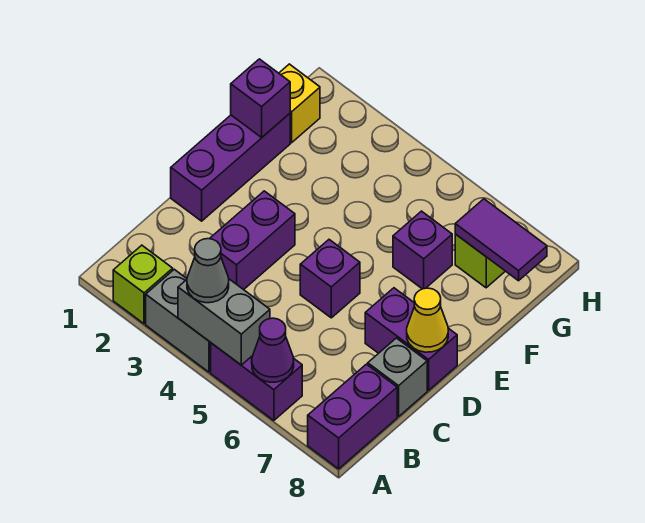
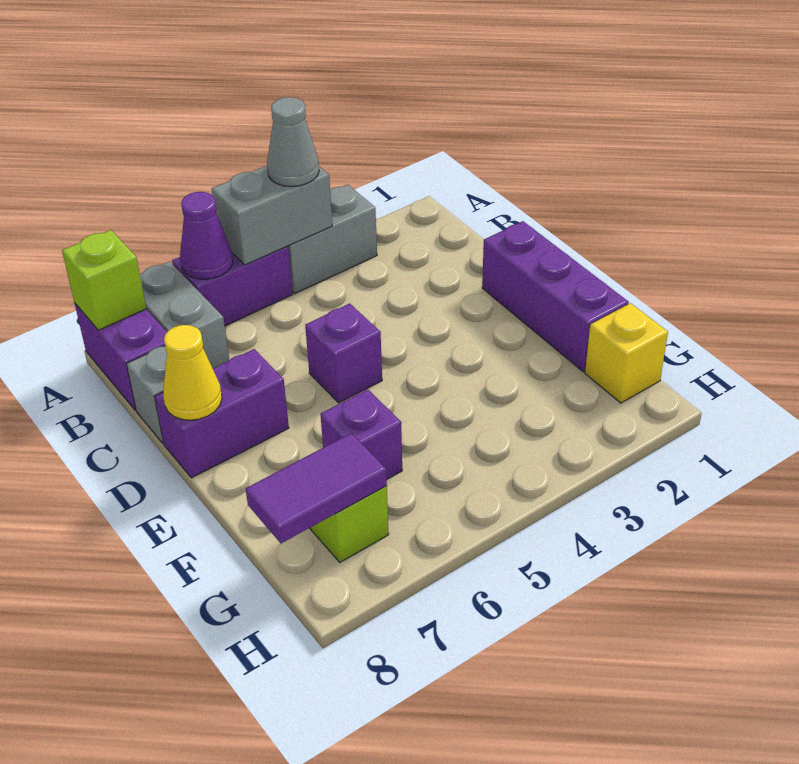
lime 1x1 brick [113,245,173,324] -> lime 1x1 brick moved to [62,230,146,330]
none -> grey 1x2 brick [140,261,229,368]
purple 1x2 brick [210,191,295,290] -> none
purple 1x1 brick [231,59,290,137] -> none

